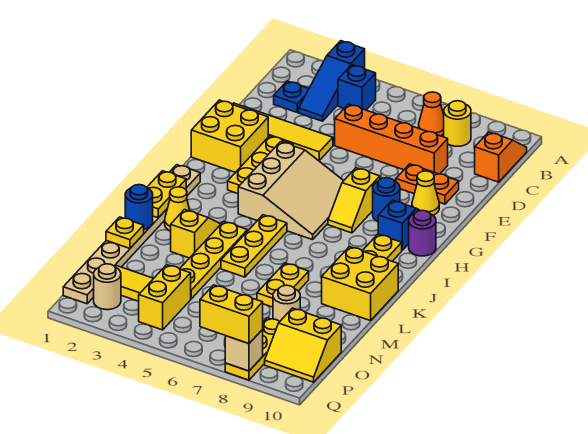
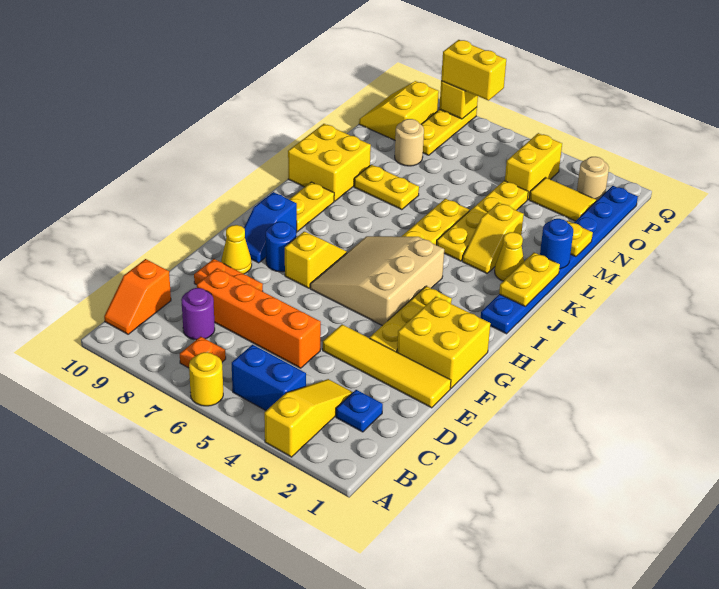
blue 1x3 slope [299,41,365,121] -> yellow 1x3 slope [264,379,353,457]
blue 1x1 brick [338,65,376,110] -> blue 1x2 brick [232,345,306,410]
orange 1x1 cone [419,92,444,136] -> orange 1x1 plate [180,337,226,368]
yellow 1x1 round brick [444,101,471,146] -> yellow 1x1 round brick moved to [189,352,223,406]
purple 1x1 round brick [409,210,436,256] -> purple 1x1 round brick moved to [181,288,215,340]
tan 1x8 plate [63,165,200,304] -> blue 1x8 plate [481,186,638,334]
yellow 1x2 plate [257,263,309,307] -> yellow 1x2 plate turned to [354,165,419,210]
yellow 2x2 slope [265,308,341,382] -> yellow 2x2 slope turned to [359,81,439,140]
tan 1x1 brick [225,330,263,371] -> yellow 1x1 brick [439,81,478,119]

